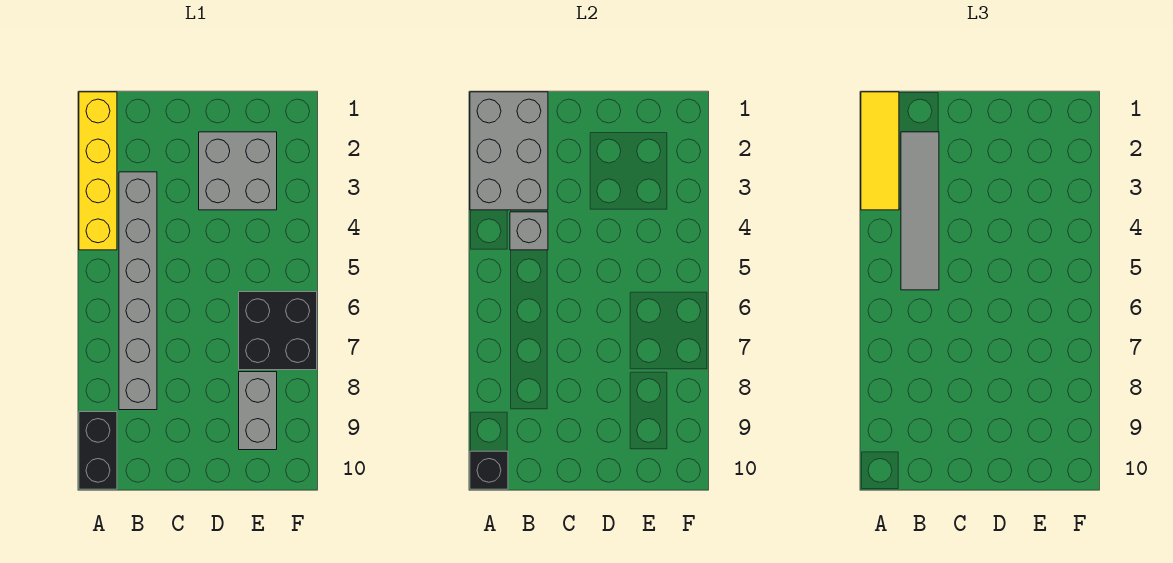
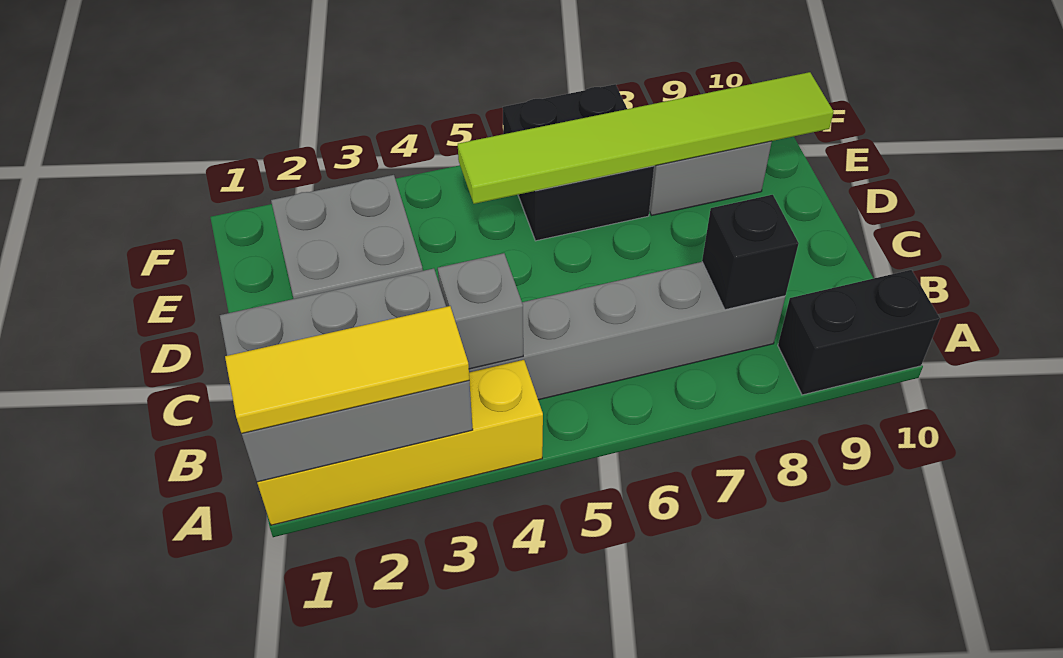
black 1x1 brick [470,451,508,489] -> black 1x1 brick moved to [702,195,799,310]
grey 1x4 tile [901,132,939,290] -> none
none -> lime 1x6 tile [458,72,834,204]

